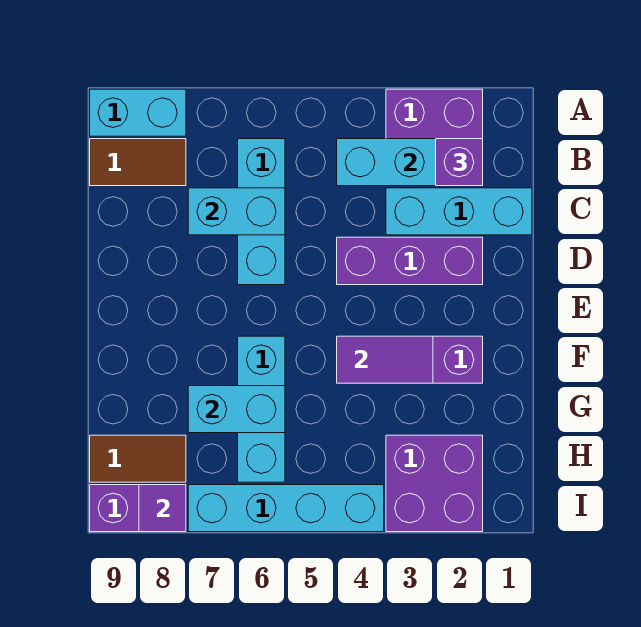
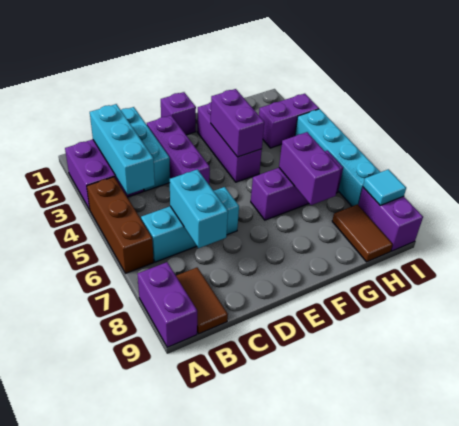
none -> brown 1x3 brick [87,177,154,273]
cyan 1x2 brick [90,89,186,136] -> purple 1x2 brick [137,262,197,347]
purple 1x1 brick [436,139,483,186] -> purple 1x1 brick moved to [161,92,196,135]
purple 1x2 tile [337,336,433,383] -> purple 1x2 brick [211,89,264,157]
cyan 1x3 brick [238,336,285,482] -> purple 1x3 brick [251,150,343,220]
cyan 1x2 brick [188,386,285,433] -> purple 1x2 brick [279,132,341,205]
purple 2x2 brick [386,435,483,532] -> purple 1x2 brick [259,94,319,148]
purple 1x1 tile [139,485,186,532] -> cyan 1x1 tile [363,169,406,205]

